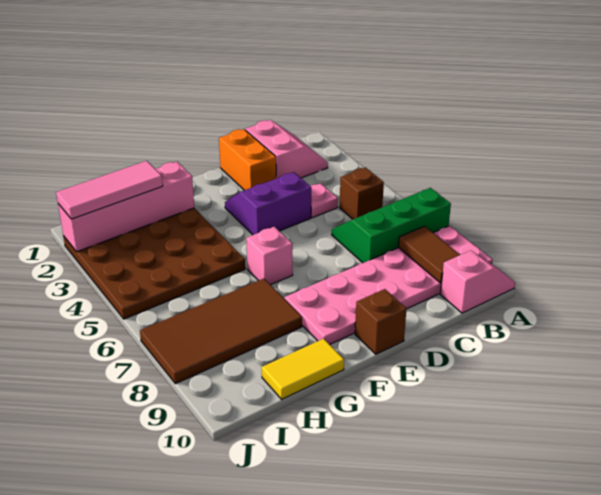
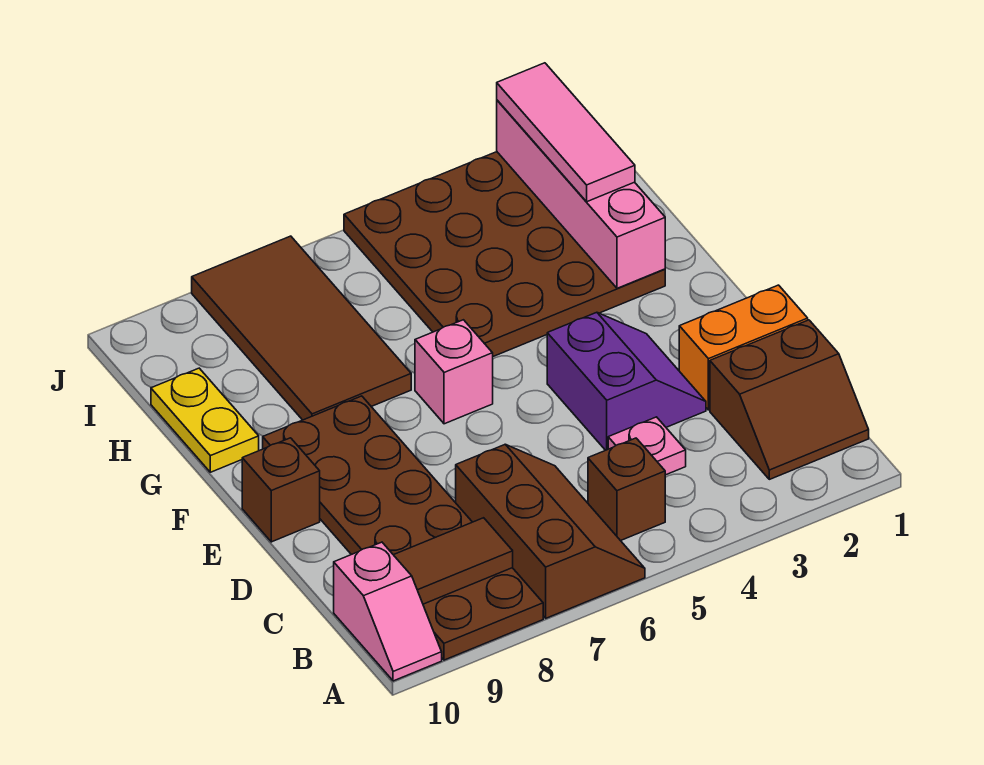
green 2x3 slope [332,188,451,263] -> brown 2x3 slope [456,444,645,618]
pink 2x6 plate [285,226,493,344] -> brown 2x6 plate [263,396,543,660]
pink 2x2 slope [245,120,328,178] -> brown 2x2 slope [710,320,869,479]
yellow 1x2 tile [262,339,344,399] -> yellow 1x2 plate [151,368,259,472]

